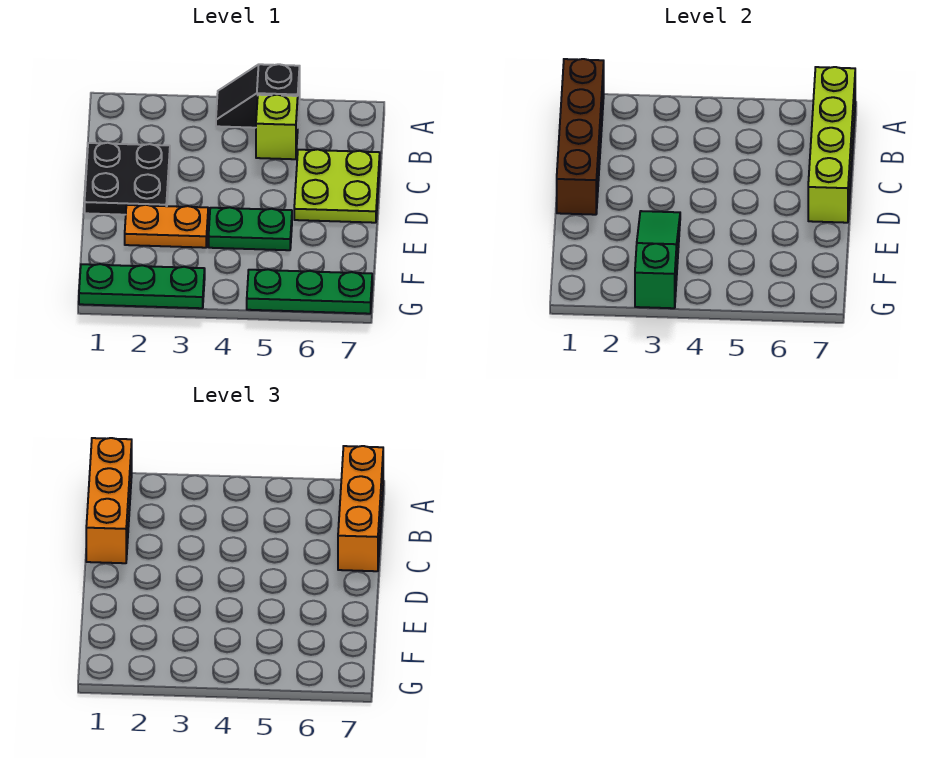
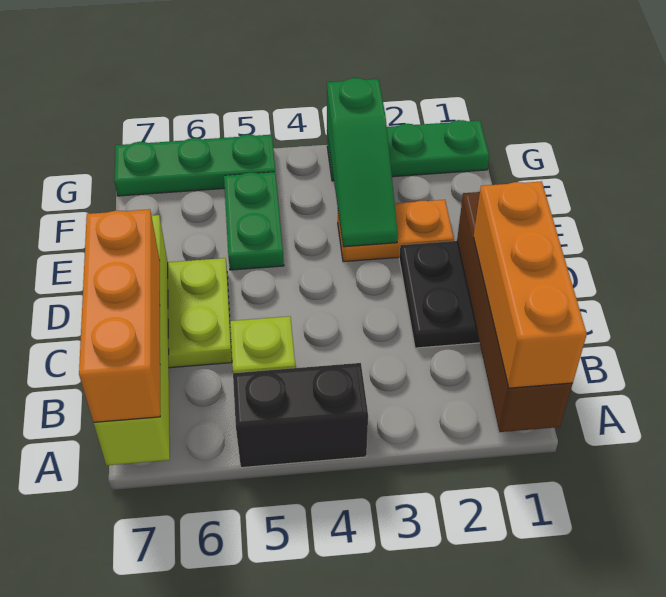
black 1x2 slope [216,64,300,128] -> black 1x2 brick [233,363,368,468]
green 1x2 plate [209,207,292,250] -> green 1x2 plate turned to [224,172,284,270]

